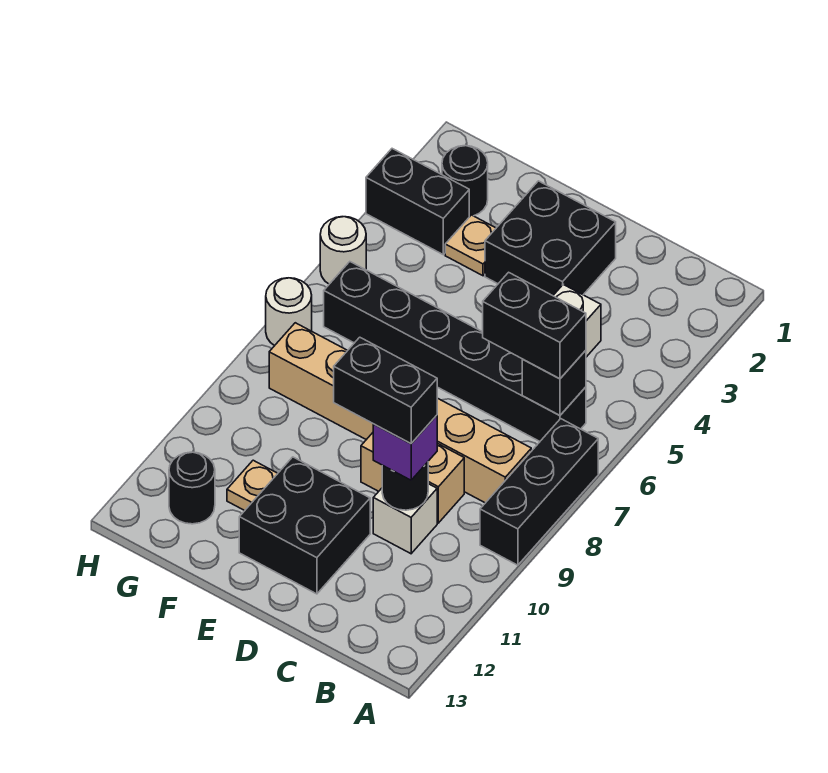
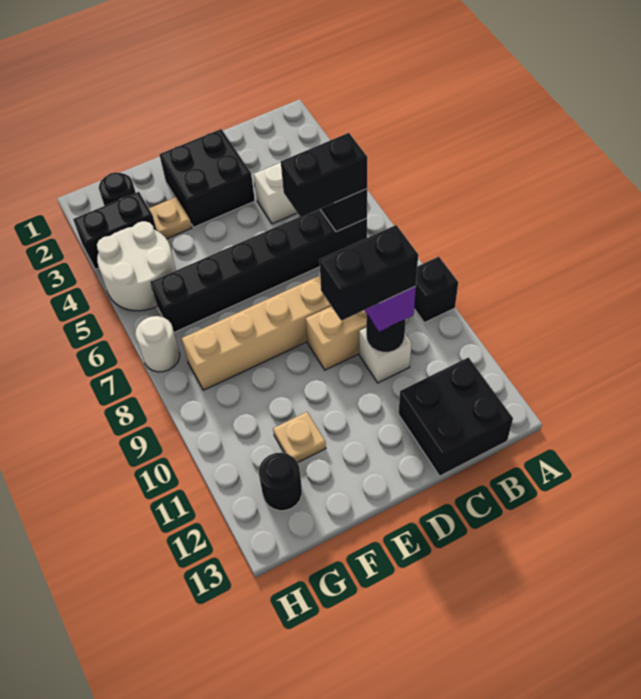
black 1x3 brick [480,419,598,565] -> black 1x1 brick [414,257,458,323]
black 2x2 brick [239,457,370,594] -> black 2x2 brick moved to [399,357,513,476]
white 1x1 round brick [320,217,366,284] -> white 2x2 round brick [97,221,176,311]

